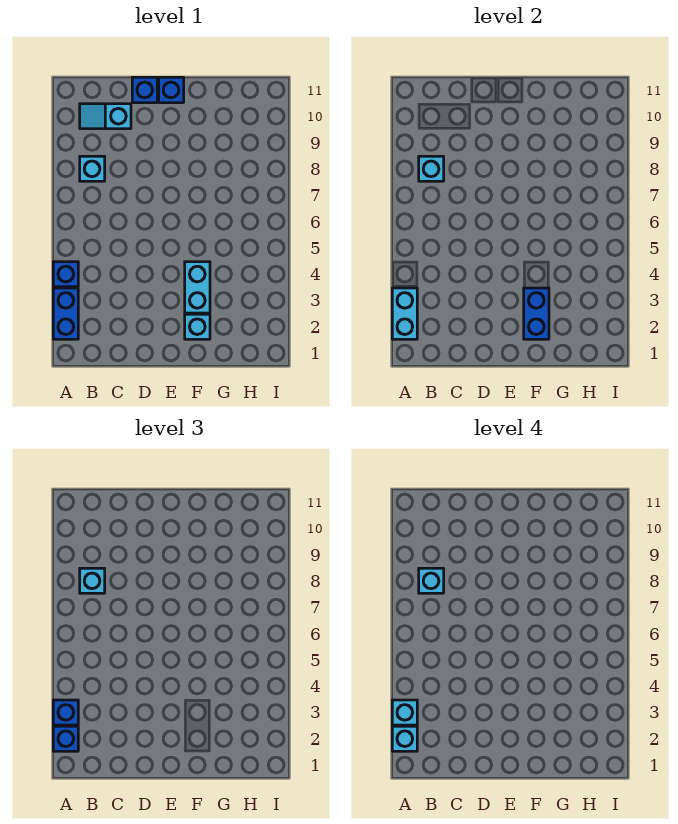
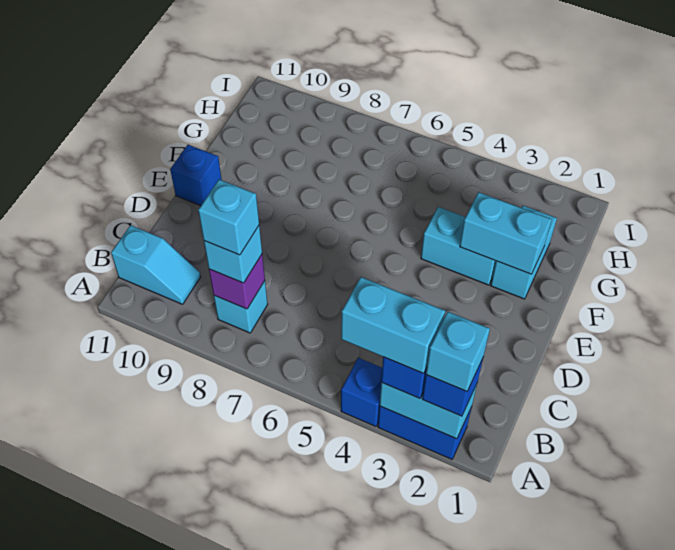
cyan 1x1 brick [392,700,417,725] -> cyan 1x2 brick [341,277,445,373]
cyan 1x1 brick [419,156,444,181] -> purple 1x1 brick [209,255,265,309]
cyan 1x2 slope [80,104,131,129] -> cyan 1x2 slope turned to [111,225,201,304]
blue 1x1 brick [132,77,157,103] -> none
cyan 1x1 brick [185,314,210,339] -> cyan 1x2 brick [491,206,557,299]
blue 1x2 brick [524,288,549,339] -> cyan 1x2 brick [460,192,552,274]

